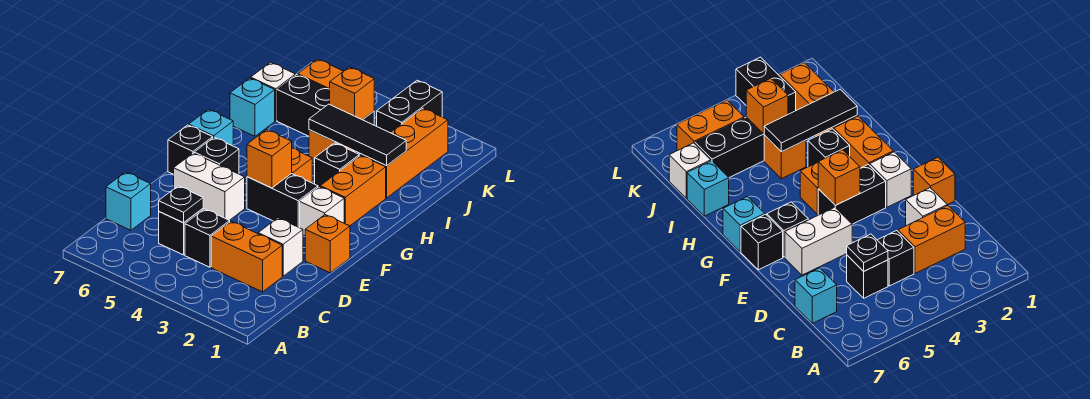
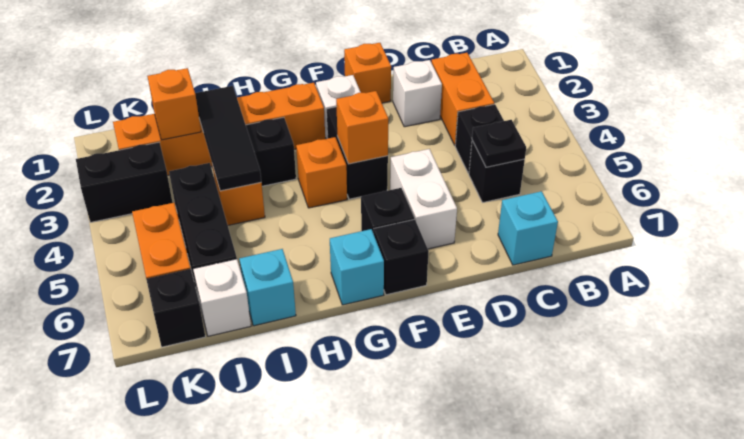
orange 1x1 brick [330,67,374,120] -> orange 1x1 brick moved to [147,68,201,140]
none -> black 1x1 brick [146,269,205,347]

